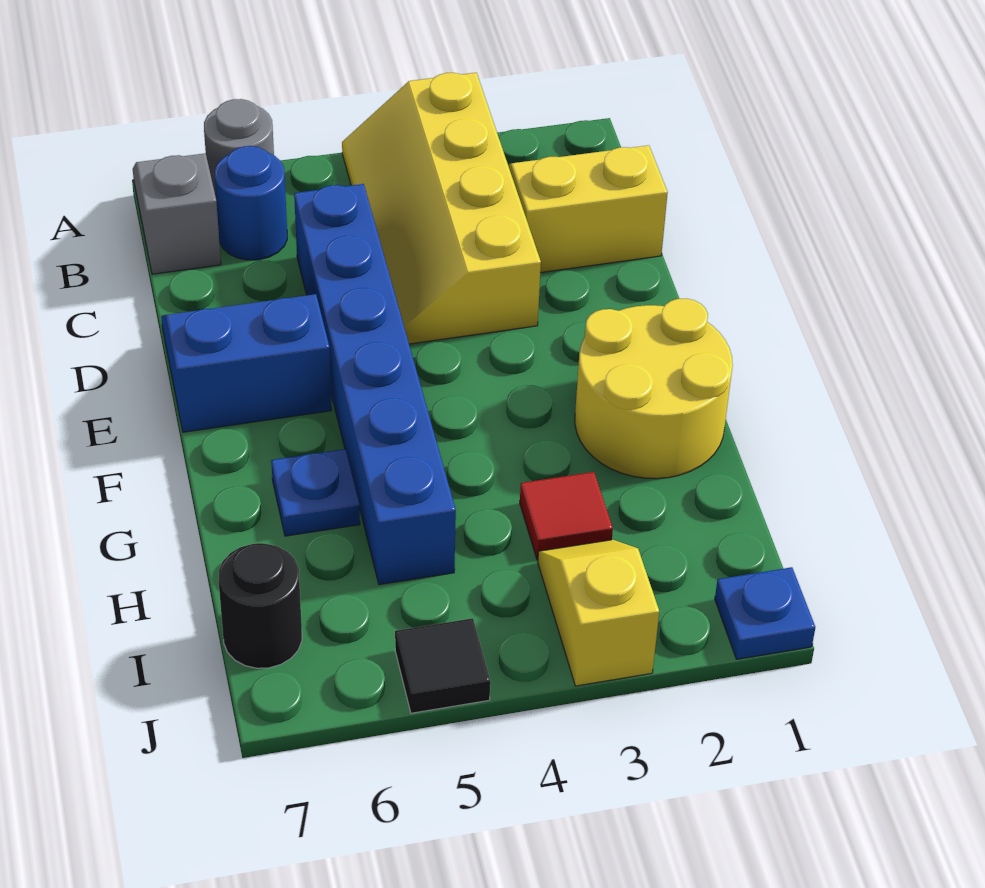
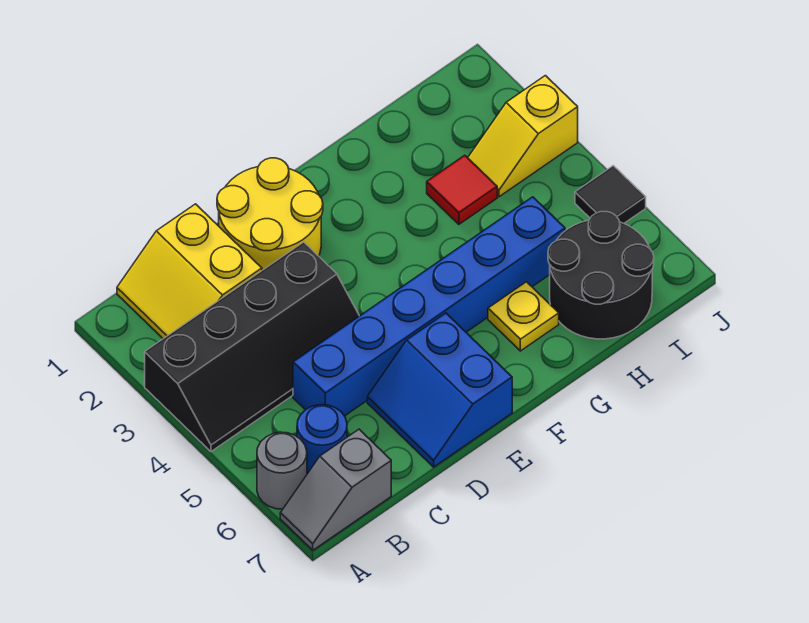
yellow 2x4 slope [342,73,541,344] -> black 2x4 slope [145,242,359,452]
yellow 2x2 round brick [575,298,733,479] -> yellow 2x2 round brick moved to [217,158,323,270]
blue 1x1 plate [271,449,360,536] -> yellow 1x1 plate [488,282,559,351]
black 1x1 round brick [218,543,302,668] -> black 2x2 round brick [548,212,654,339]
blue 1x1 plate [715,567,815,659] -> none

